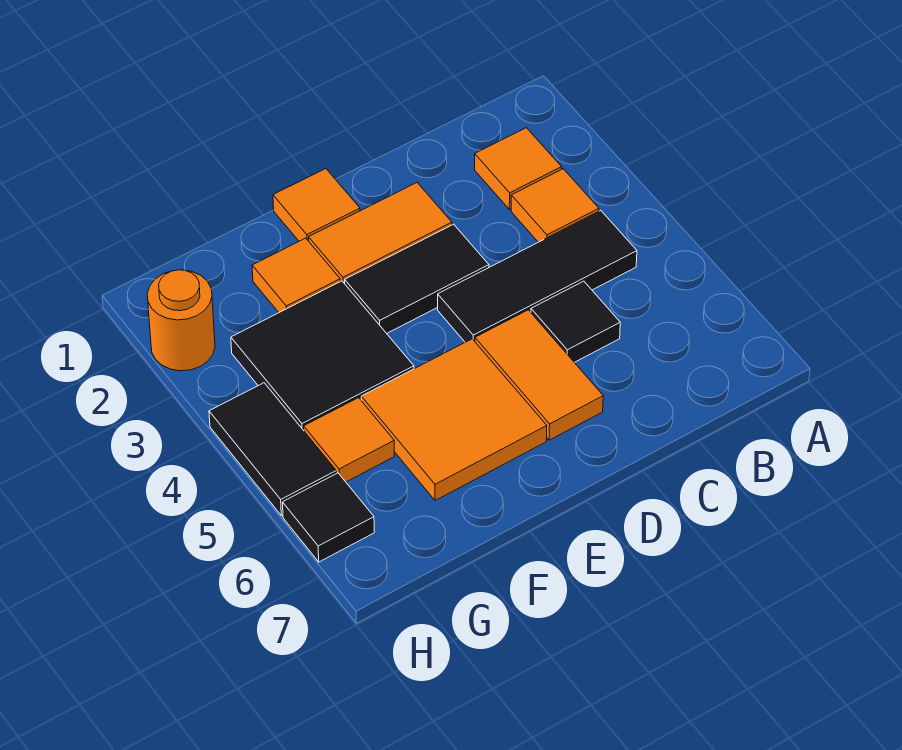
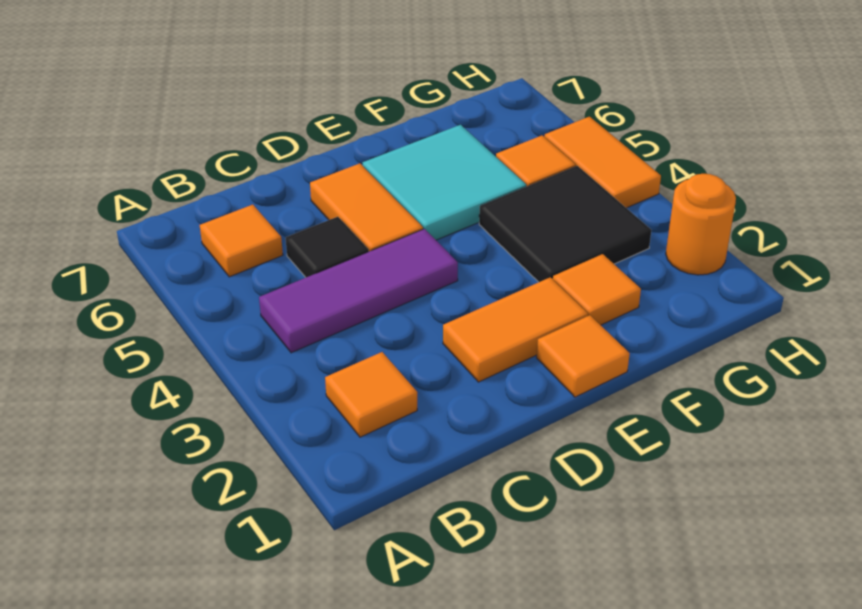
orange 1x1 tile [511,169,599,242] -> orange 1x1 tile moved to [200,205,283,277]
black 1x3 tile [438,211,637,342] -> purple 1x3 tile [259,229,458,353]
black 1x2 tile [345,224,489,333] -> none
orange 2x2 tile [361,339,547,501] -> cyan 2x2 tile [363,125,526,240]
black 1x2 tile [209,383,336,516] -> orange 1x2 tile [544,117,661,208]
black 1x1 tile [283,473,374,562] -> none

